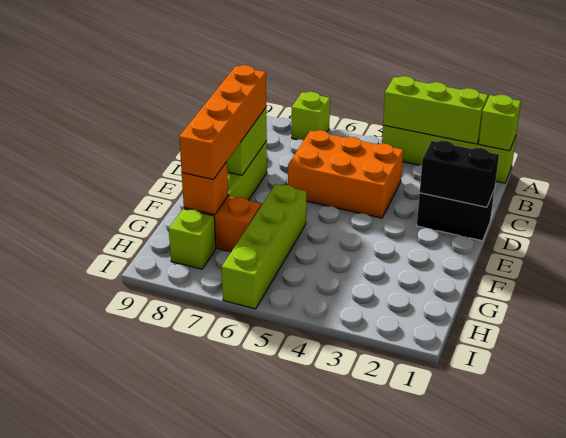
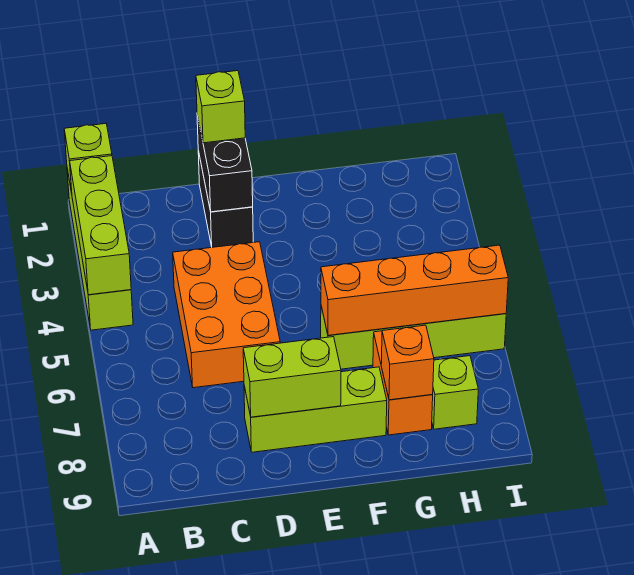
lime 1x1 brick [292,92,330,140] -> lime 1x1 brick moved to [196,71,245,143]
orange 1x4 brick [179,65,266,179] -> orange 1x4 brick moved to [321,245,508,335]

